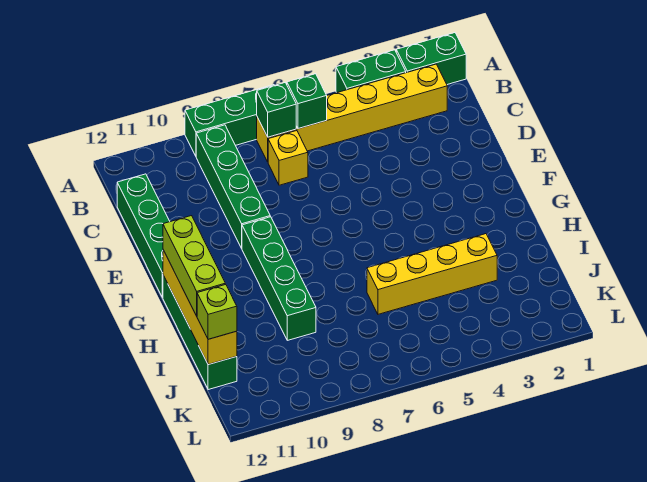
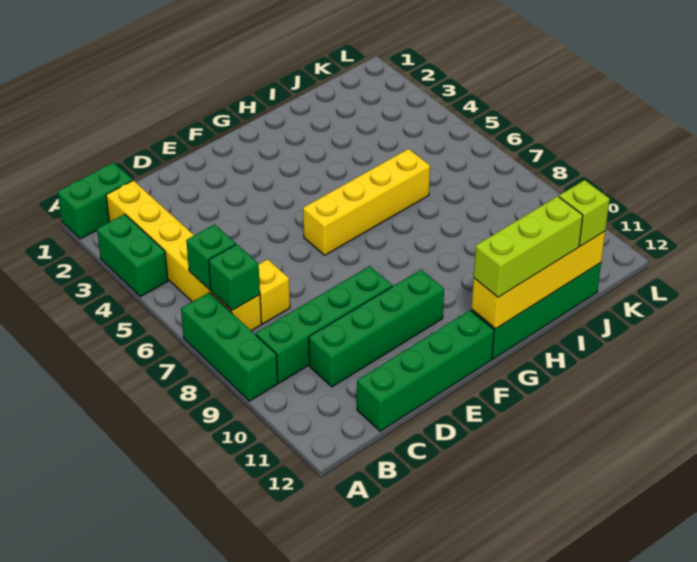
green 1x2 brick [396,33,466,85] -> green 1x2 brick turned to [57,163,133,239]
green 1x4 brick [242,217,316,340] -> green 1x4 brick moved to [309,270,444,387]
yellow 1x4 brick [367,234,497,314] -> yellow 1x4 brick turned to [303,149,430,255]

